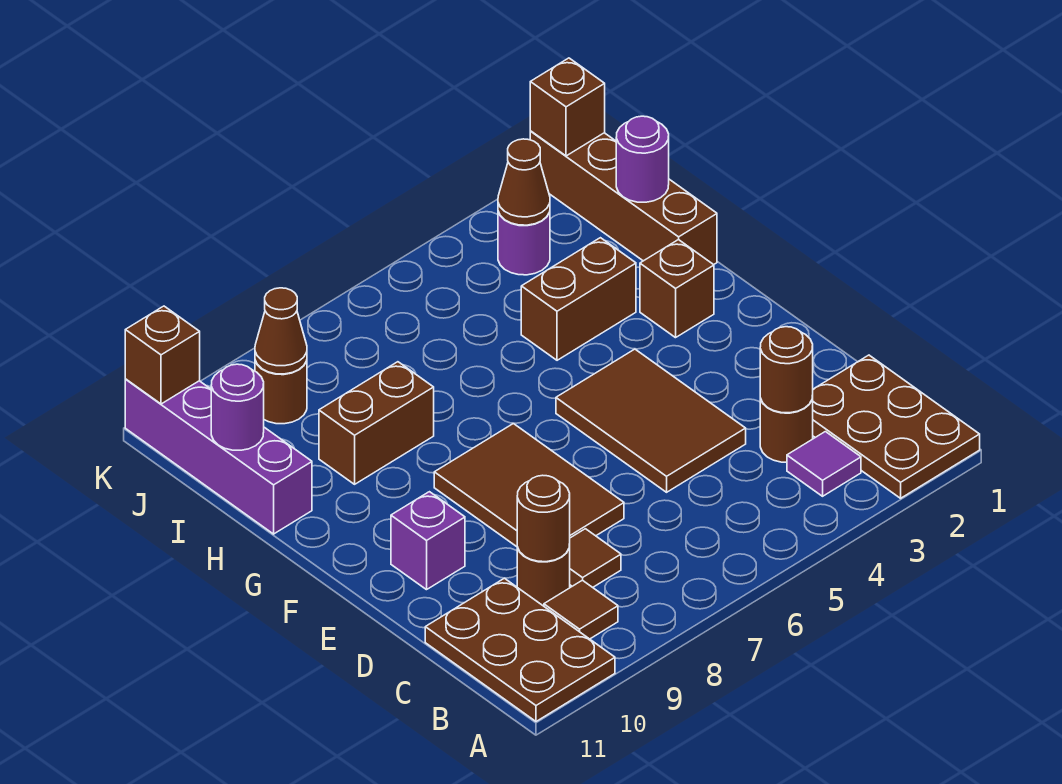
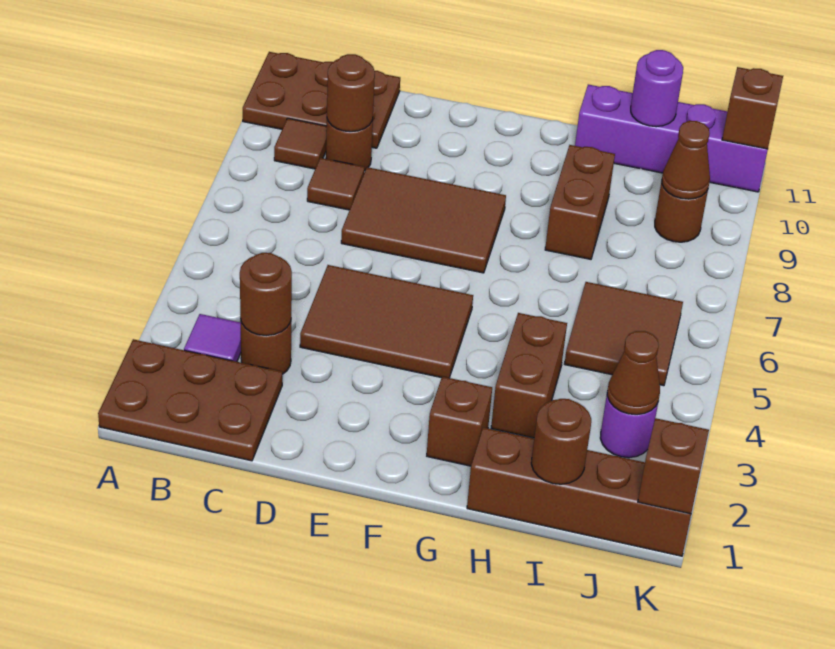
purple 1x1 brick [391,492,465,590] -> none
purple 1x1 round brick [616,116,669,202] -> brown 1x1 round brick [531,399,591,484]
none -> brown 2x2 tile [565,282,683,386]

